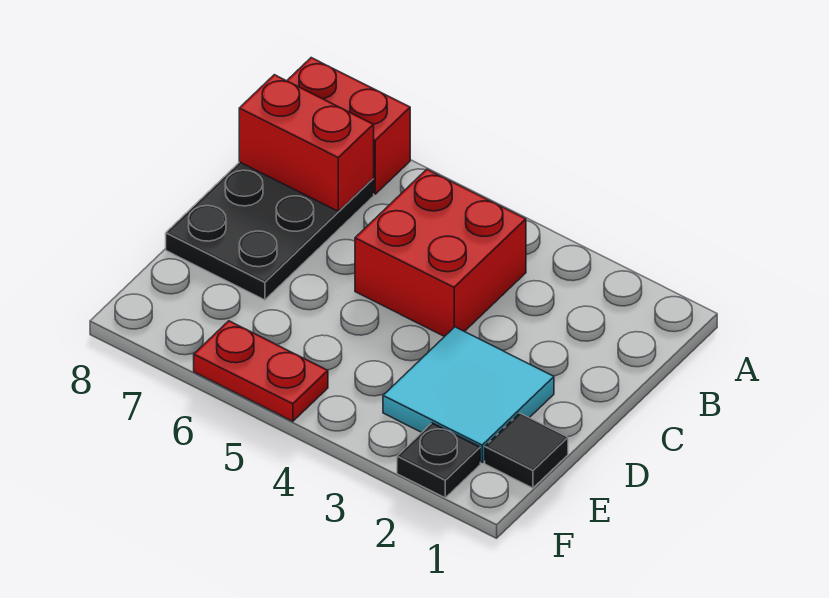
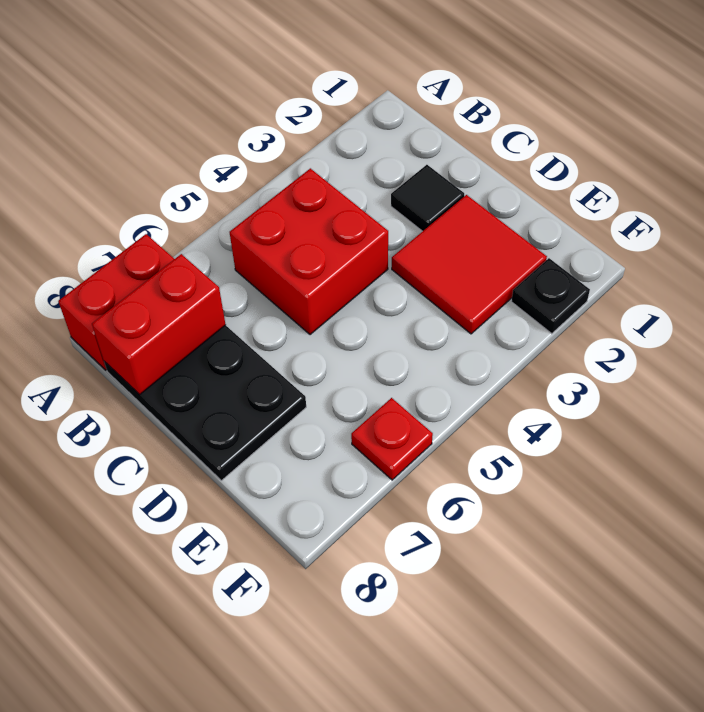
cyan 2x2 tile [383,327,554,462] -> red 2x2 tile [392,195,547,334]
black 1x1 tile [485,413,568,488] -> black 1x1 tile moved to [391,165,464,231]
red 1x2 plate [194,321,328,421] -> red 1x1 plate [351,398,433,480]

